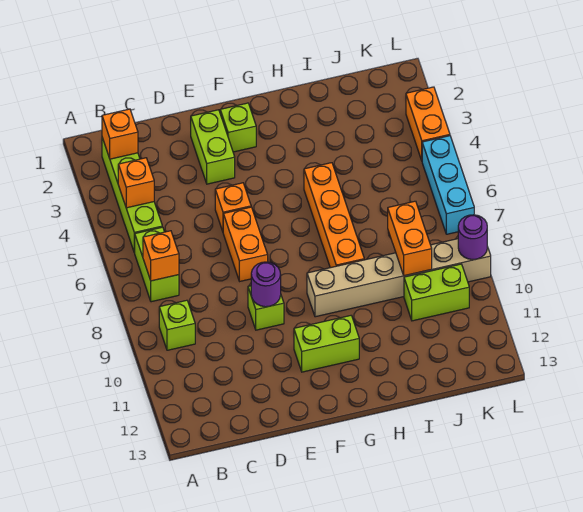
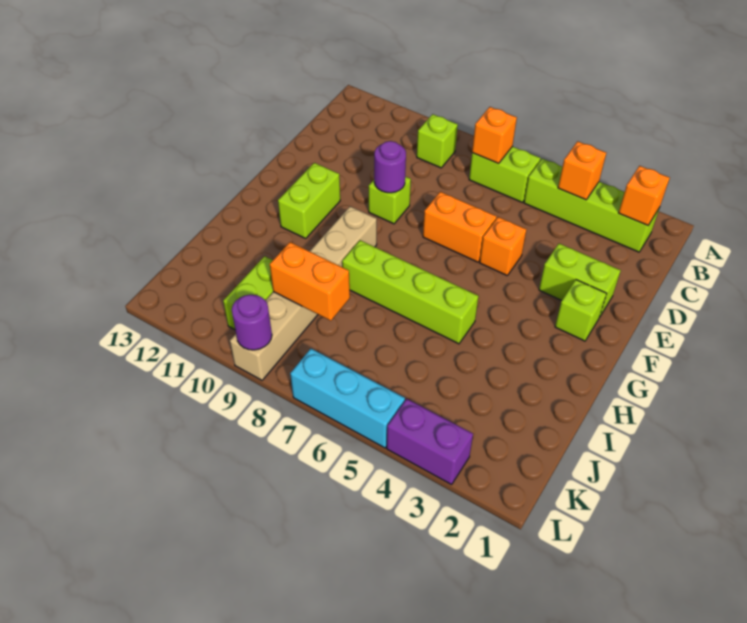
orange 1x4 brick [304,163,364,268] -> lime 1x4 brick [342,240,479,344]
orange 1x2 brick [406,87,450,160] -> purple 1x2 brick [387,399,473,485]

